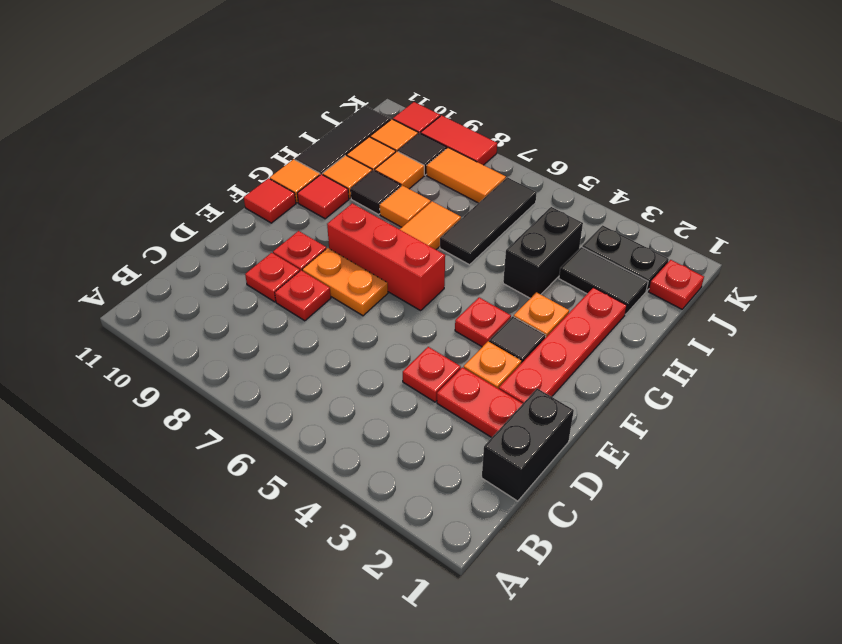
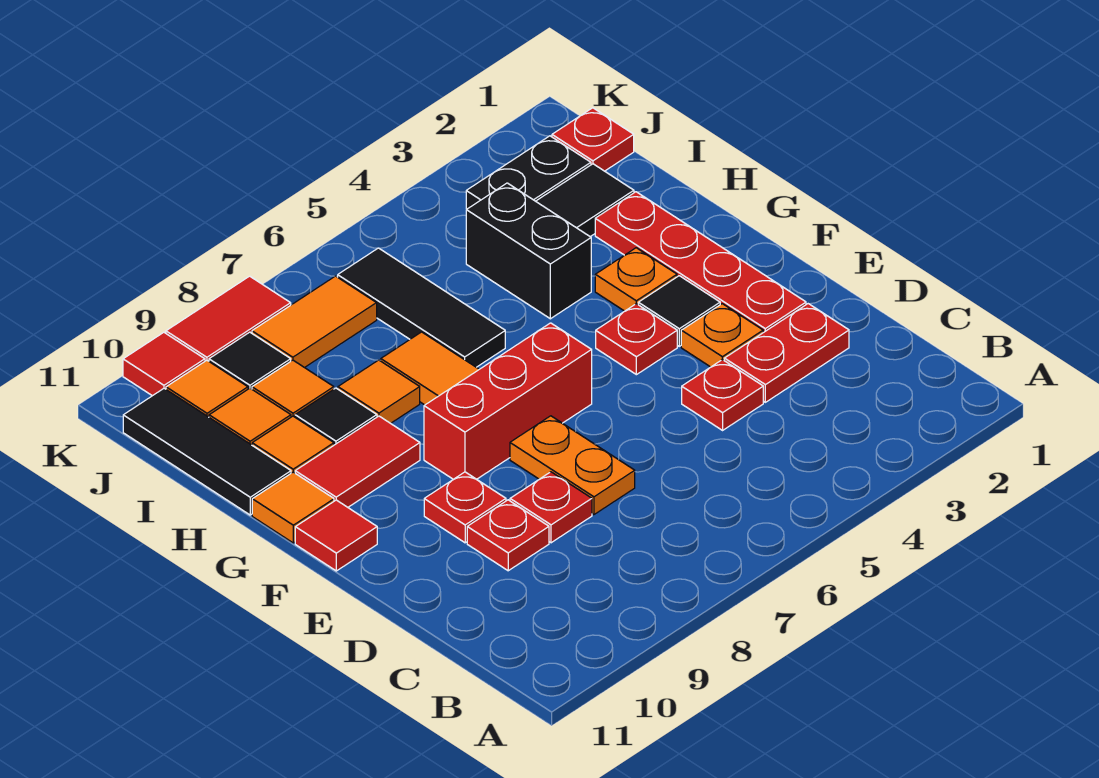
black 1x2 brick [482,388,574,501] -> none
orange 1x2 plate [302,248,388,316] -> orange 1x2 plate turned to [510,416,635,515]
red 1x1 tile [297,174,349,219] -> red 1x2 tile [295,416,420,507]

